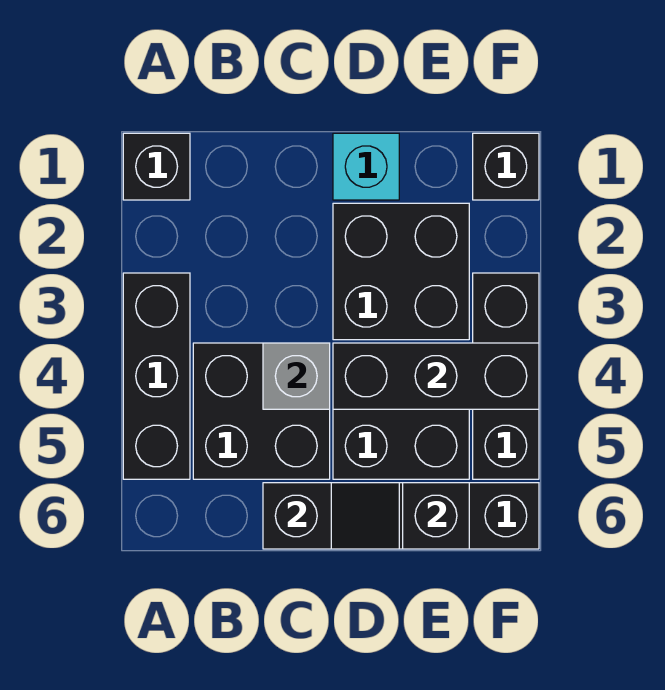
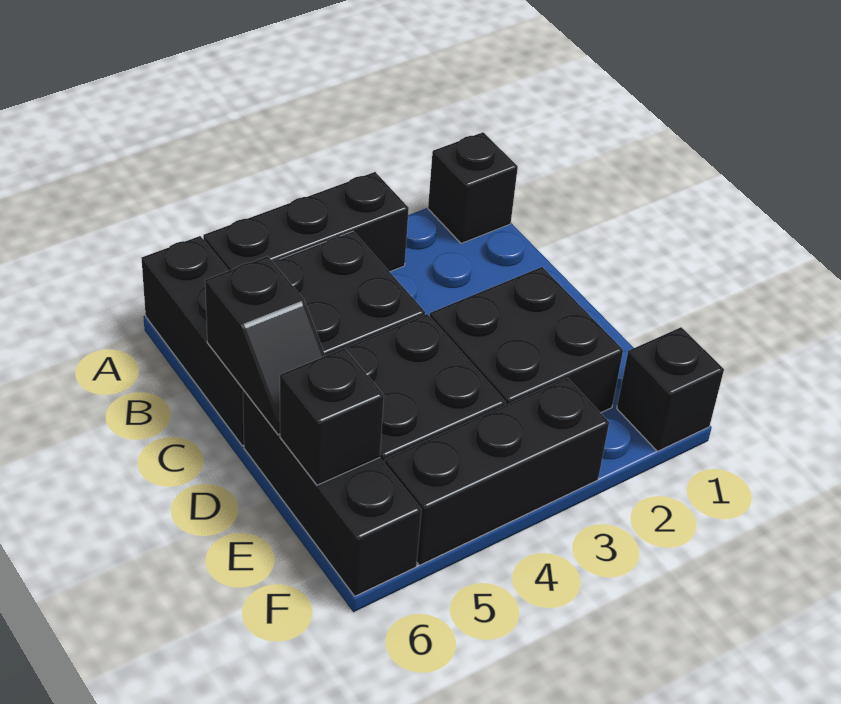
grey 1x1 brick [263,343,330,409] -> none
cyan 1x1 brick [333,133,399,200] -> none
black 1x3 brick [333,343,539,409] -> black 1x3 brick moved to [141,236,244,446]

